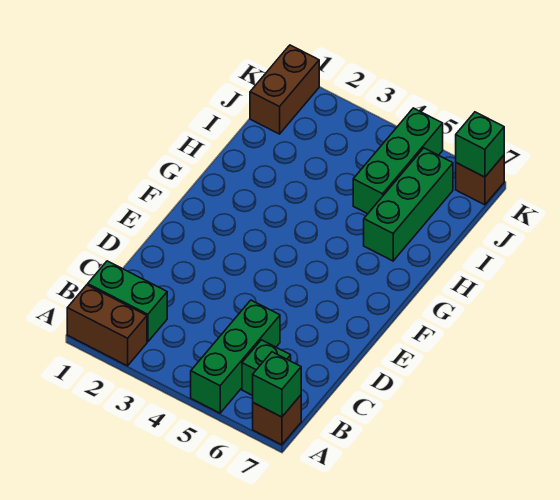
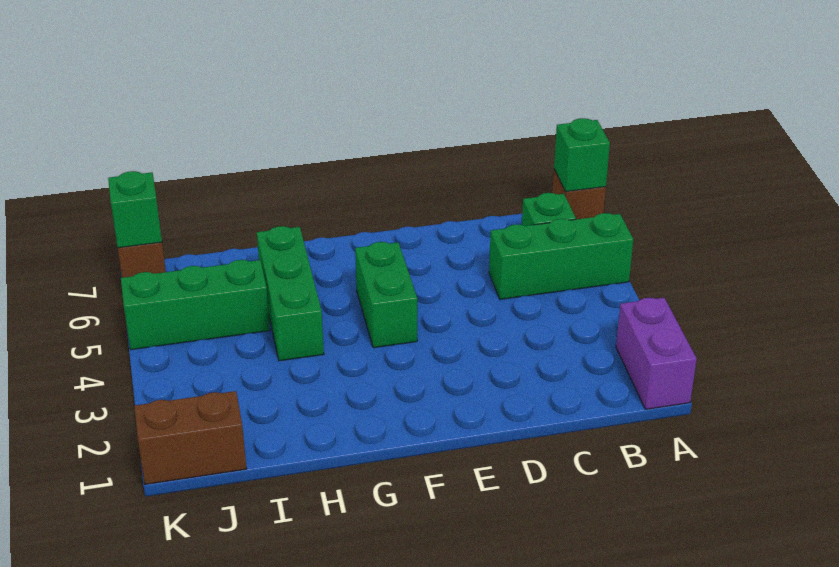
brown 1x2 brick [67,285,147,366] -> purple 1x2 brick [616,298,697,409]
green 1x2 brick [88,261,167,342] -> green 1x2 brick moved to [355,242,417,348]
green 1x3 brick [364,148,453,261] -> green 1x3 brick turned to [257,226,324,361]

